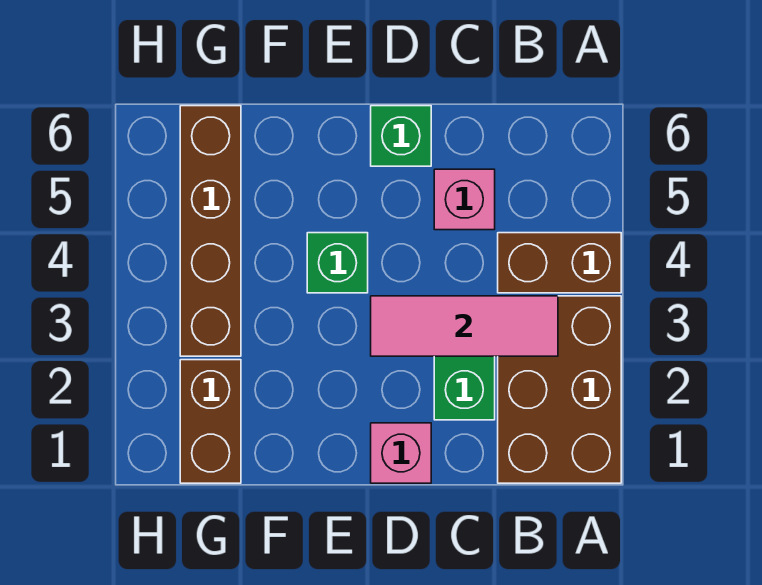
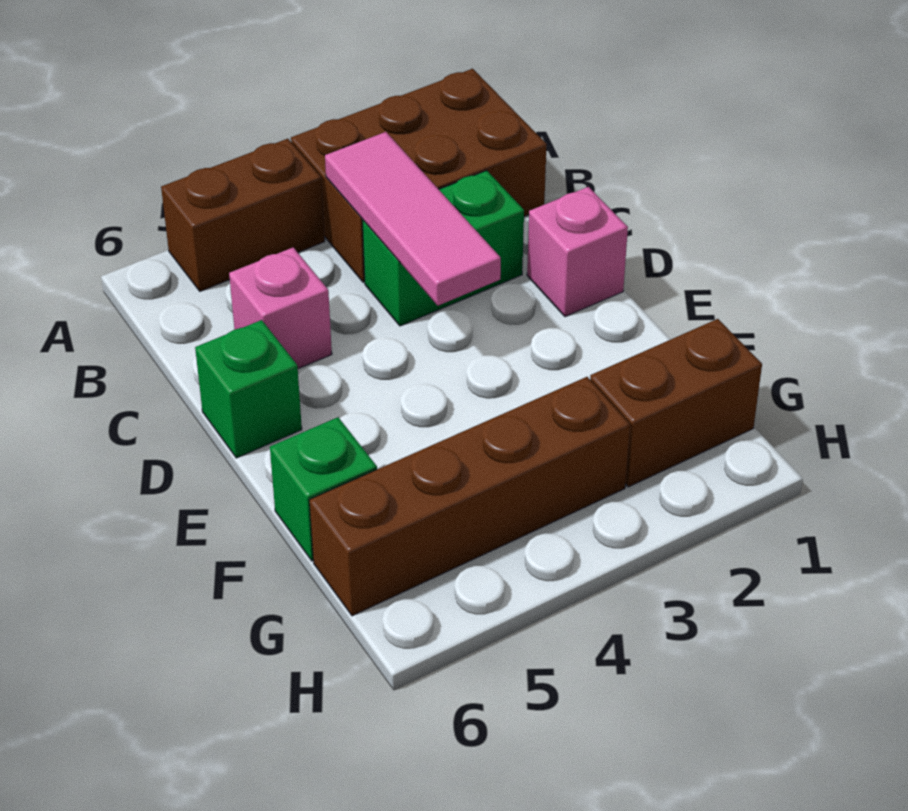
brown 1x2 brick [498,233,621,293] -> brown 1x2 brick turned to [161,139,325,291]
green 1x1 brick [307,233,368,293] -> green 1x1 brick moved to [270,417,377,561]

